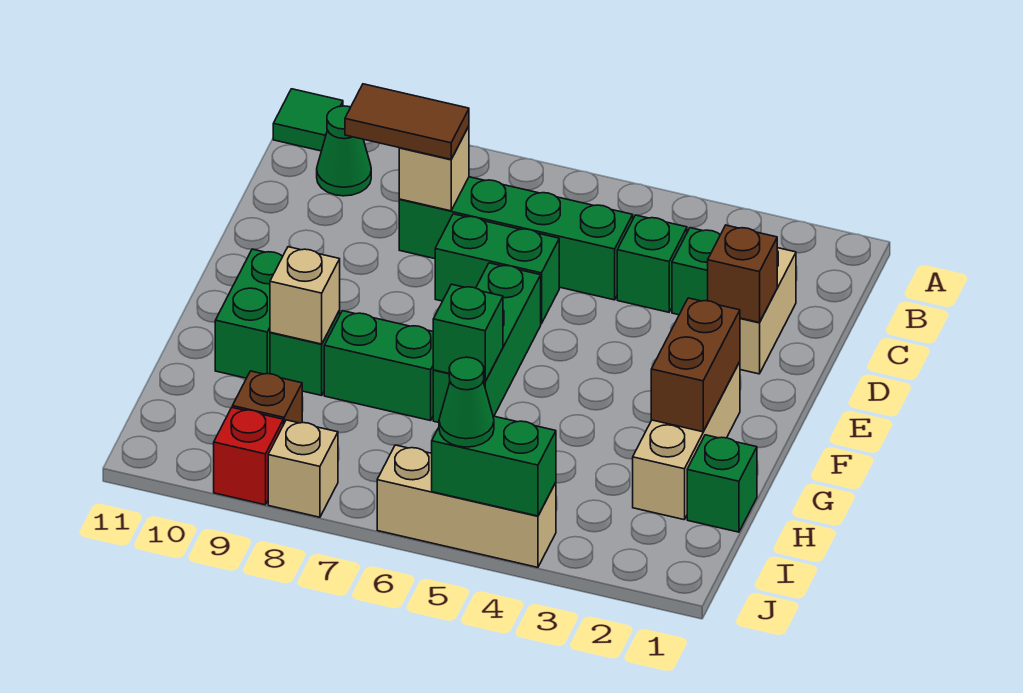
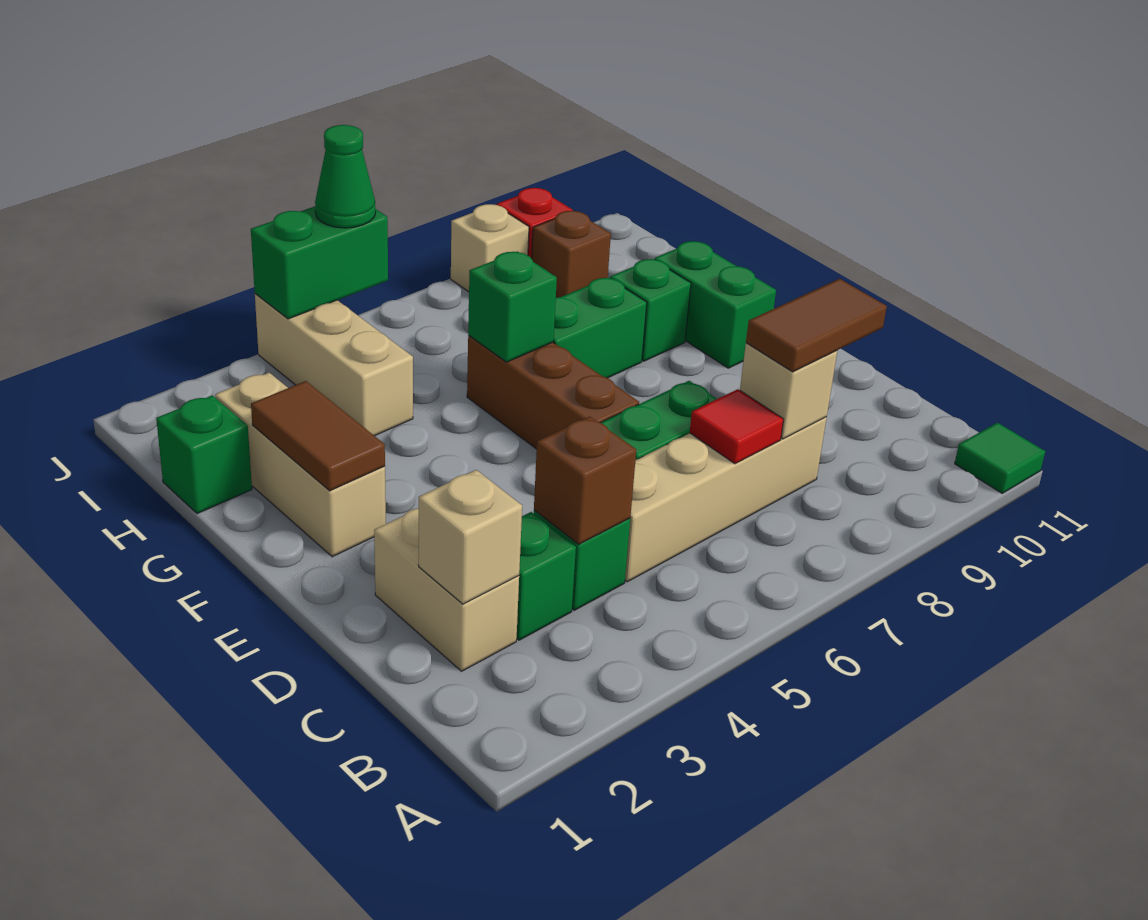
green 1x1 cone [317,106,371,196] -> none
green 1x4 brick [399,177,633,300] -> tan 1x4 brick [625,417,827,582]
none -> red 1x1 tile [690,389,784,464]
brown 1x1 brick [708,225,777,323] -> brown 1x1 brick moved to [534,417,636,544]
green 1x3 brick [433,263,541,422] -> brown 1x3 brick [467,336,639,449]
brown 1x2 brick [651,298,740,432] -> brown 1x2 tile [251,381,385,491]
tan 1x1 brick [270,247,340,344] -> tan 1x1 brick moved to [419,470,522,604]
tan 1x3 brick [377,445,556,567] -> tan 1x3 brick turned to [255,294,413,436]

